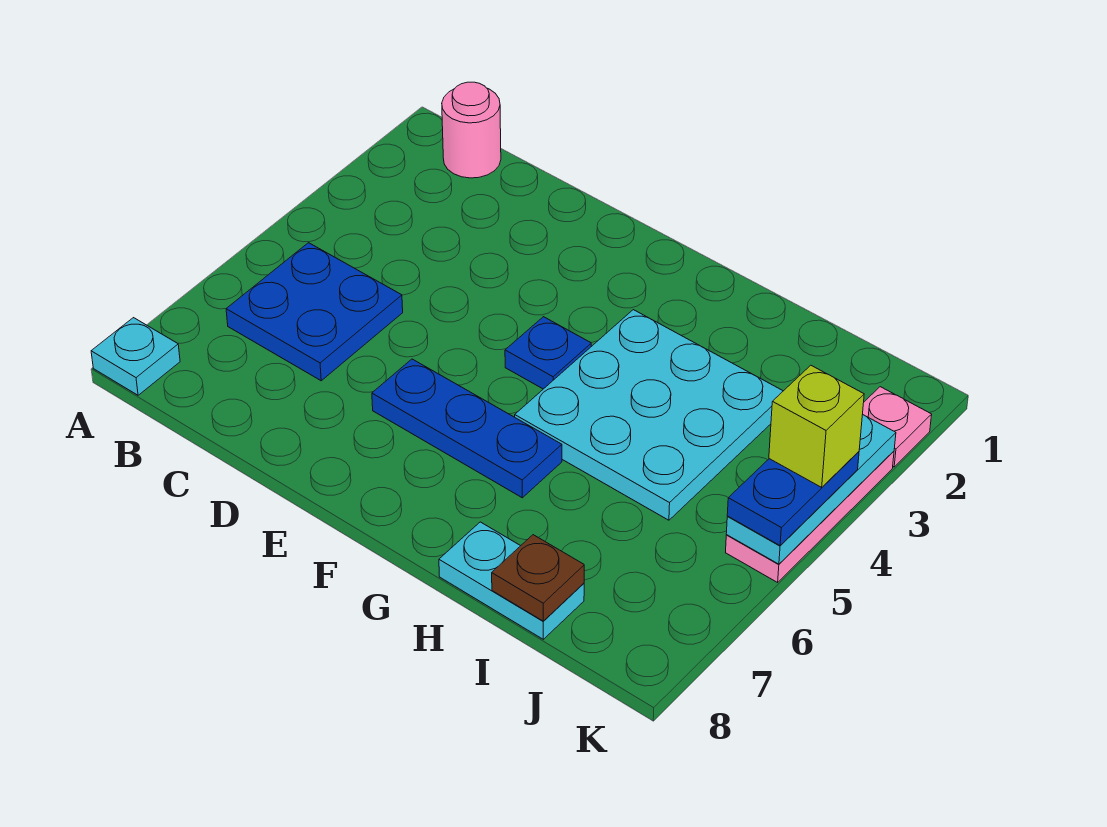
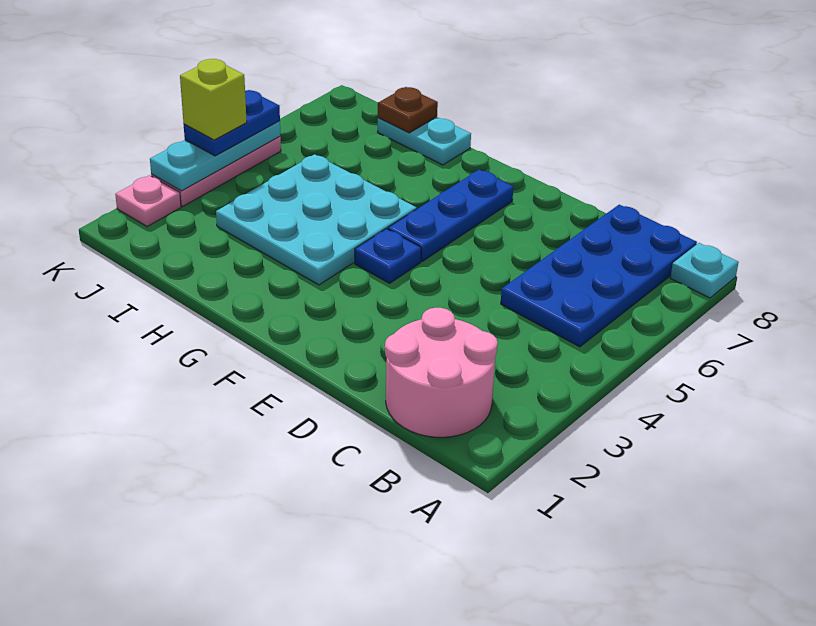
pink 1x1 round brick [442,82,501,178] -> pink 2x2 round brick [385,308,498,437]
blue 2x2 plate [226,243,403,381] -> blue 2x4 plate [501,205,697,347]
blue 1x3 plate [372,359,562,498] -> blue 1x3 plate turned to [388,170,513,261]

